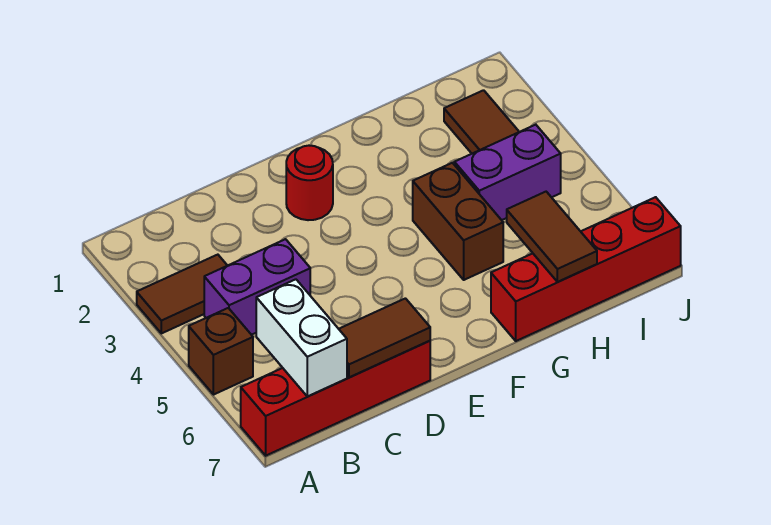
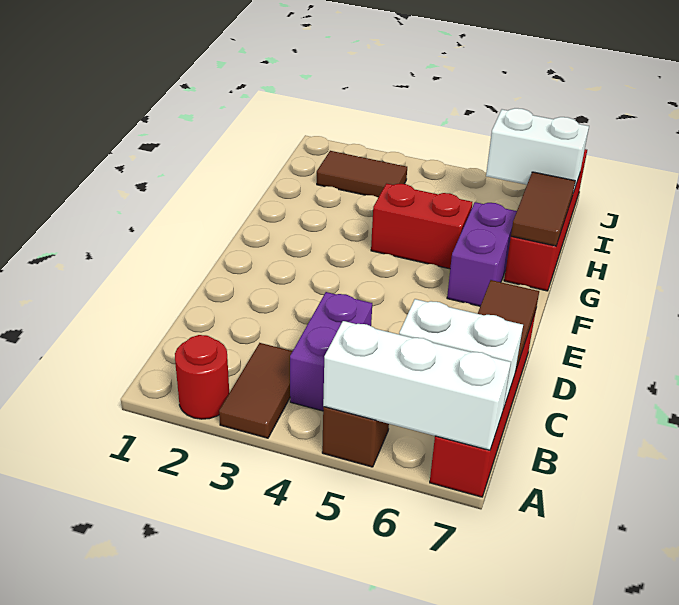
none -> white 1x3 brick [323,321,511,450]
red 1x1 round brick [286,146,333,220] -> red 1x1 round brick moved to [175,335,229,419]
brown 1x2 brick [413,163,503,280] -> red 1x2 brick [371,184,472,269]
purple 1x2 brick [454,125,561,220] -> purple 1x2 brick moved to [447,202,517,306]
brown 1x2 tile [507,192,597,282] -> brown 1x2 tile turned to [511,172,575,246]
none -> white 1x2 brick [486,108,589,192]

